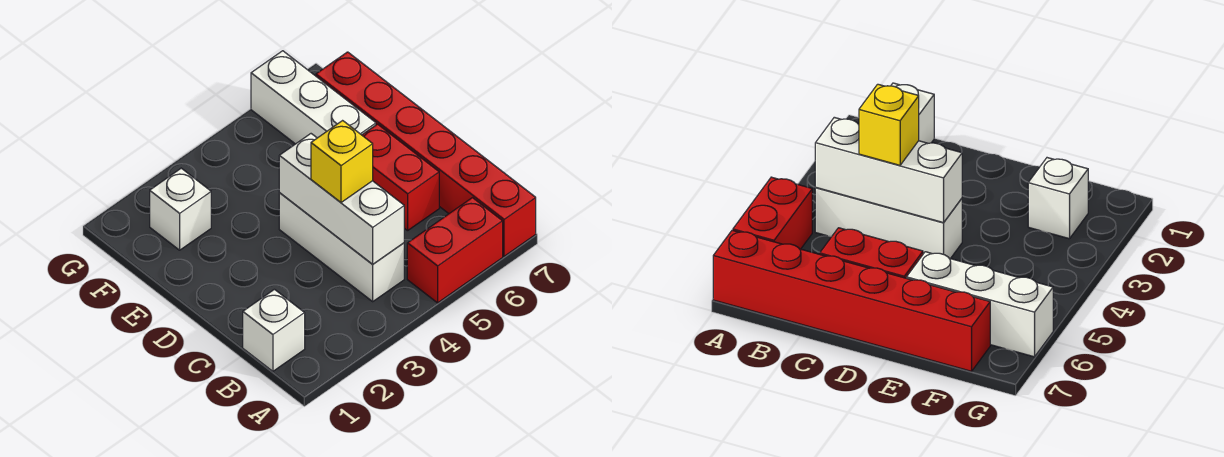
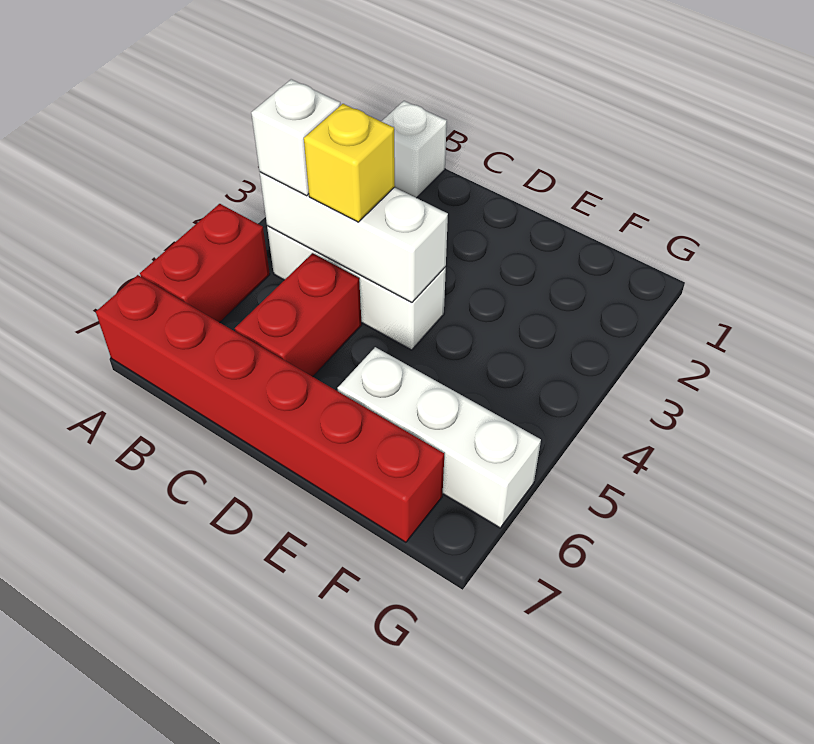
red 1x2 brick [362,124,439,231] -> red 1x2 brick turned to [235,253,362,377]
white 1x1 brick [150,168,211,250] -> white 1x1 brick moved to [251,79,341,196]

